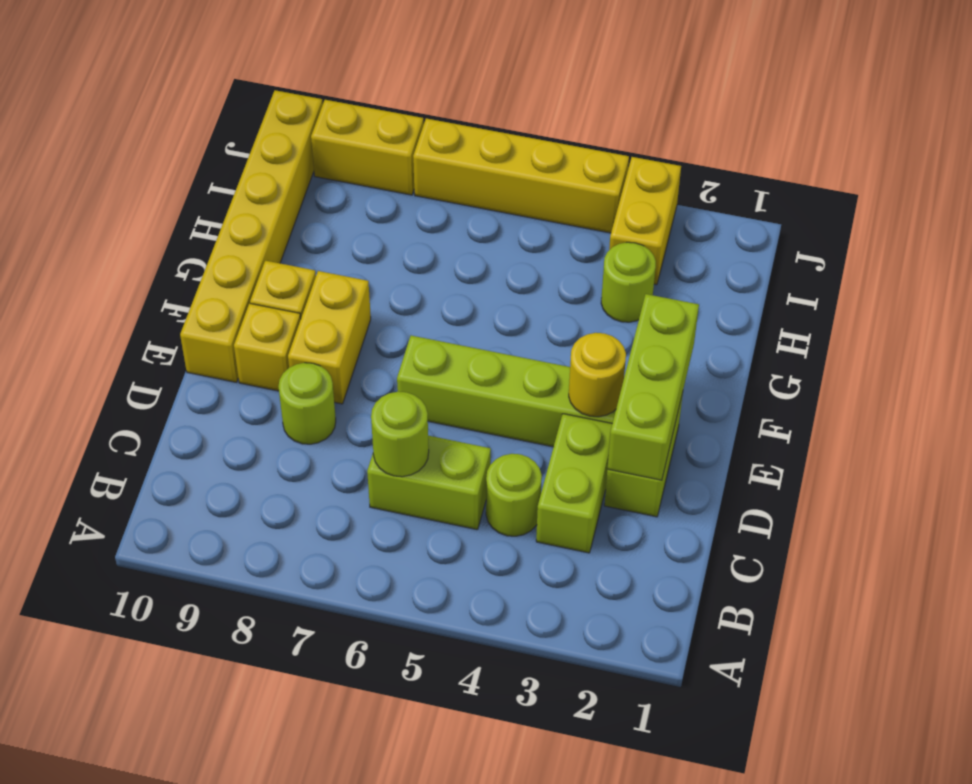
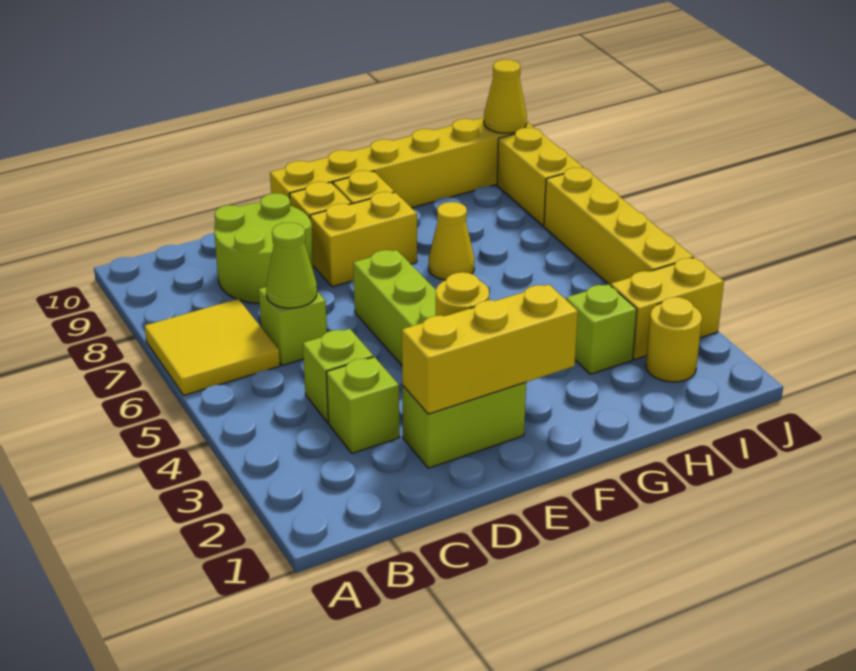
none -> yellow 2x2 tile [145,299,280,395]
lime 1x2 brick [536,414,612,553] -> lime 1x1 brick [326,357,400,453]
lime 1x1 round brick [486,454,542,536] -> lime 1x1 brick [303,329,373,423]
lime 1x2 brick [367,436,491,530] -> lime 1x1 brick [259,287,327,365]
lime 1x1 round brick [371,392,429,477] -> lime 1x1 cone [266,222,317,308]
lime 1x3 brick [607,294,699,481] -> yellow 1x3 brick [402,285,578,414]
lime 1x1 round brick [278,363,336,444] -> lime 2x2 round brick [214,193,314,303]
none -> yellow 1x1 cone [429,202,474,280]
lime 1x1 round brick [601,242,656,322] -> lime 1x1 brick [566,284,637,374]
none -> yellow 1x1 round brick [646,297,702,382]
none -> yellow 1x1 cone [484,60,527,133]

